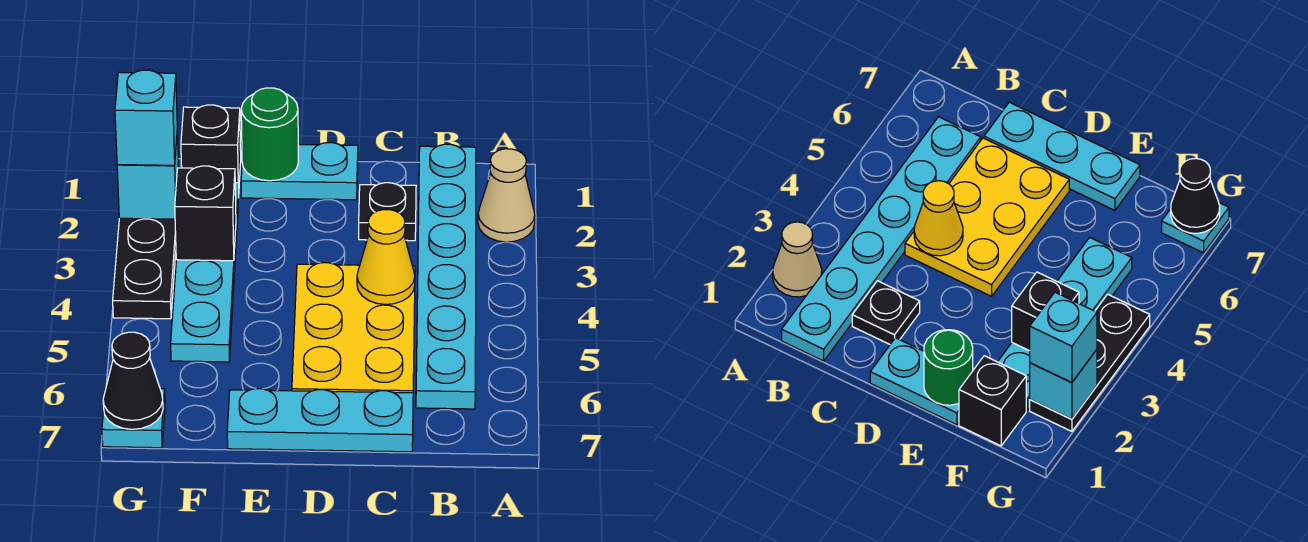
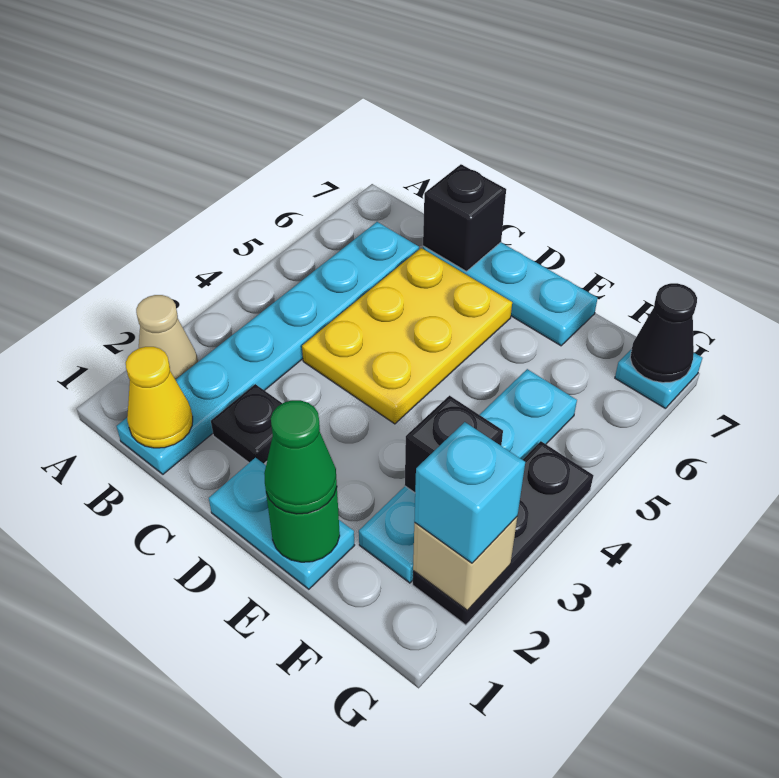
yellow 1x1 cone [357,210,415,304] -> yellow 1x1 cone moved to [126,347,193,448]
none -> green 1x1 cone [264,400,337,514]
black 1x1 brick [181,105,241,198] -> black 1x1 brick moved to [423,164,506,272]
cyan 1x1 brick [117,132,179,219] -> tan 1x1 brick [413,517,517,610]

